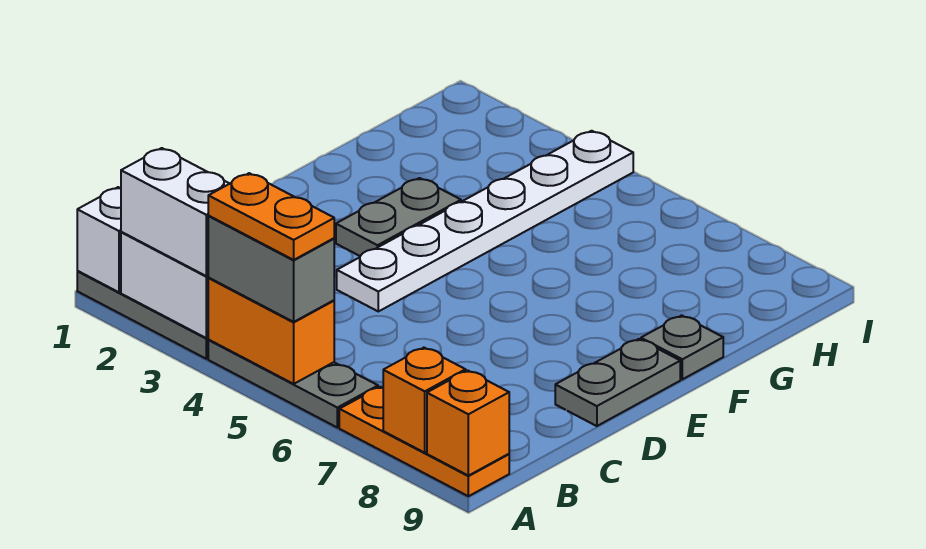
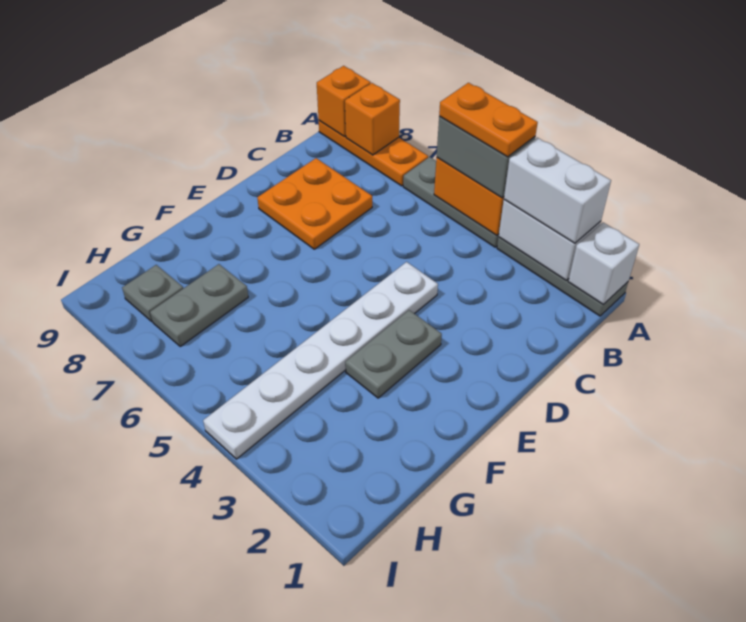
none -> orange 2x2 plate [257,158,372,249]
grey 1x2 plate [555,339,680,426] -> grey 1x2 plate moved to [150,264,248,347]
grey 1x1 plate [641,315,723,379] -> grey 1x1 plate moved to [122,265,183,321]

